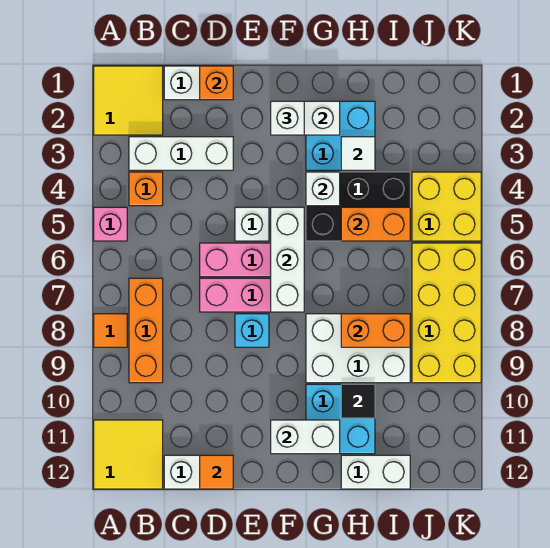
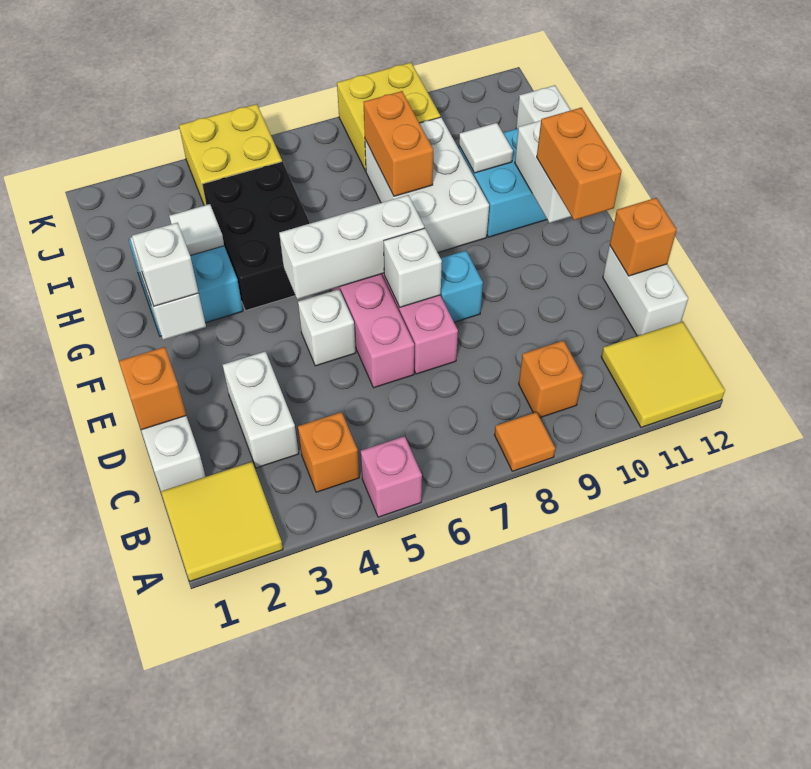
white 1x3 brick [129,137,233,170] -> white 1x2 brick [223,351,299,468]
orange 1x3 brick [129,278,163,383] -> orange 1x1 brick [519,341,583,418]
orange 1x1 tile [200,455,233,489] -> orange 1x1 brick [610,198,677,276]
white 1x1 brick [306,172,340,206] -> white 1x1 brick moved to [384,228,442,307]
orange 1x2 brick [341,207,410,241] -> orange 1x2 brick moved to [537,108,622,220]
black 1x1 tile [341,384,375,418] -> white 1x1 tile [459,123,513,173]
yellow 2x4 brick [412,243,481,383] -> yellow 2x2 brick [337,63,440,171]

